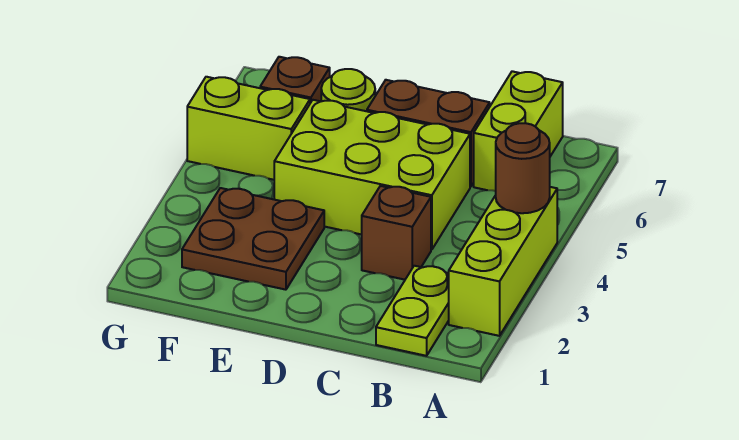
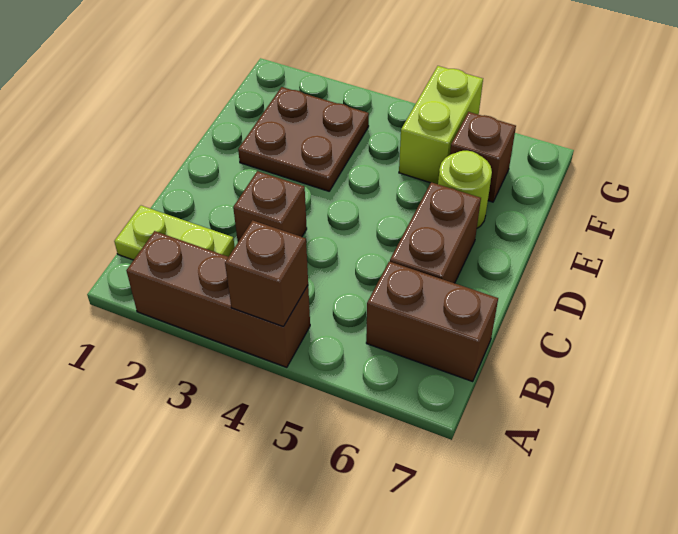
lime 1x3 brick [449,187,557,336] -> brown 1x3 brick [126,231,310,367]
brown 1x1 round brick [496,123,550,213] -> brown 1x1 brick [225,220,308,327]
lime 1x2 brick [474,71,563,191] -> brown 1x2 brick [366,262,498,382]
lime 2x3 brick [274,100,470,250] -> none

